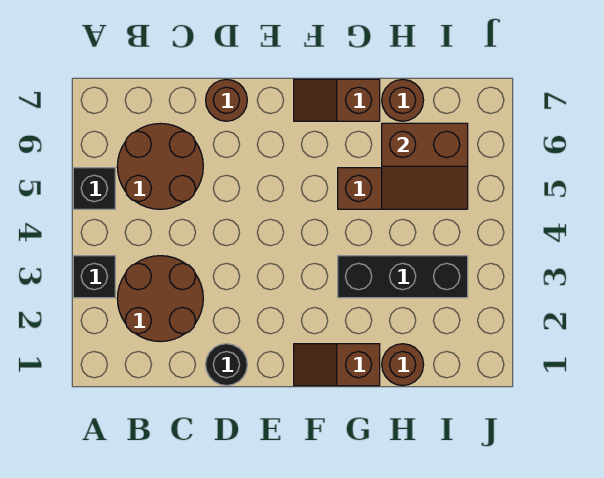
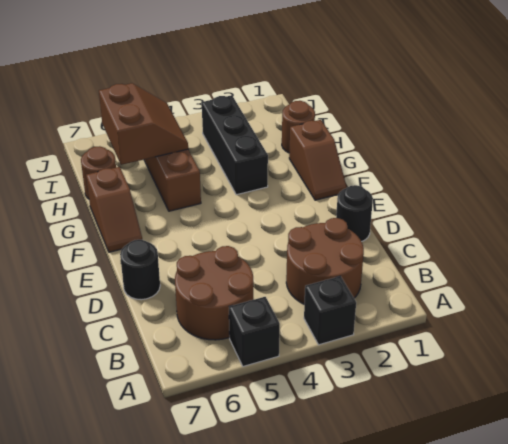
brown 1x1 round brick [206,79,247,121] -> black 1x1 round brick [120,240,160,300]

